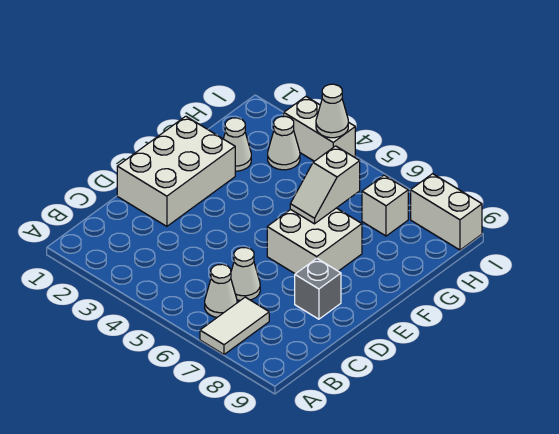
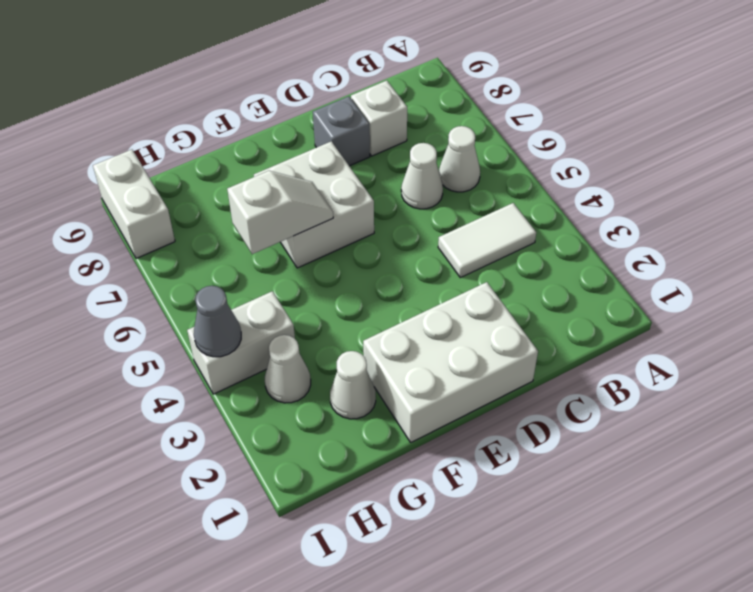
white 1x2 tile [200,297,269,354] -> white 1x2 tile moved to [438,203,536,278]
white 1x1 brick [362,175,408,236] -> white 1x1 brick moved to [351,80,407,156]
white 1x2 brick [284,97,355,161] -> white 1x2 brick turned to [187,291,295,394]
white 1x1 cone [316,84,348,138] -> grey 1x1 cone [194,286,241,357]

